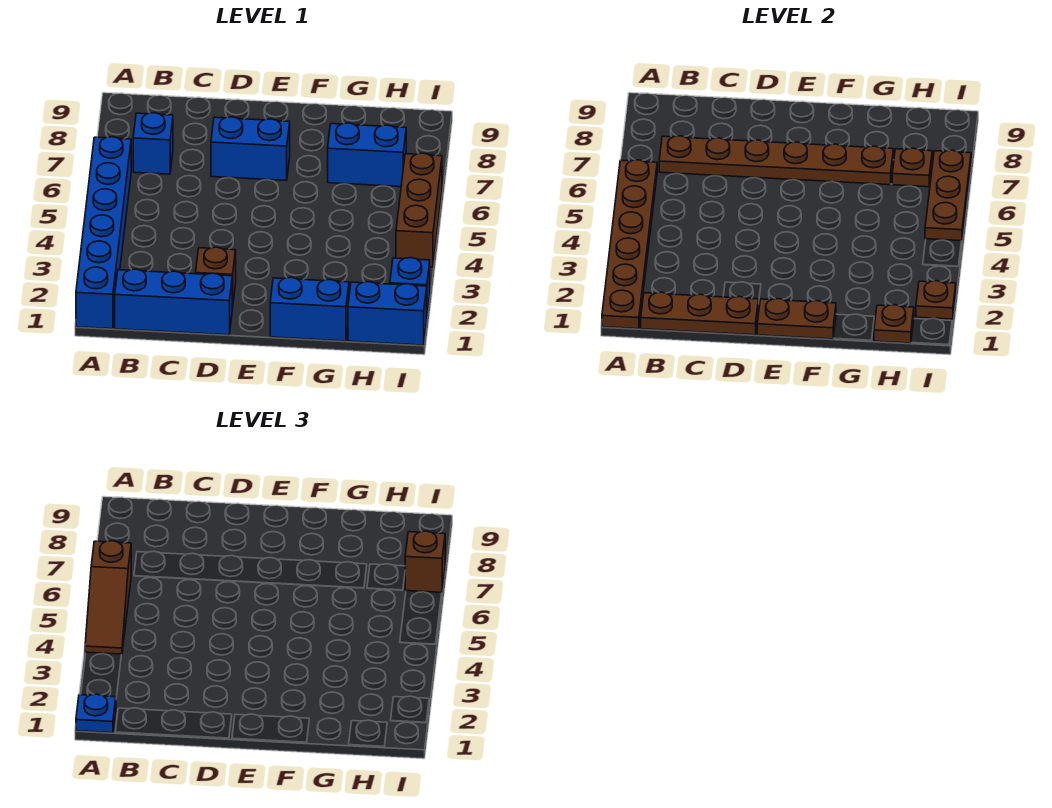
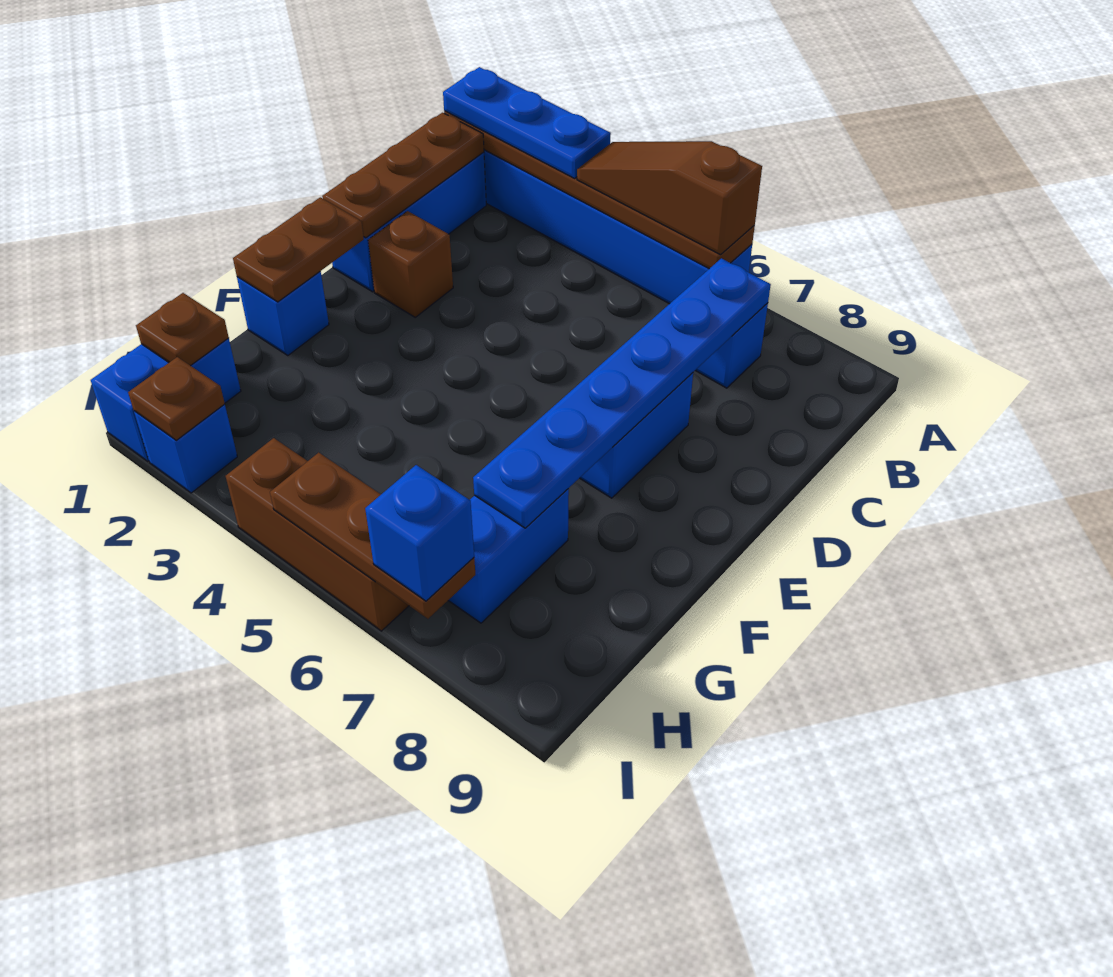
blue 1x1 plate [76,694,116,733] -> blue 1x3 plate [443,67,611,178]
brown 1x6 plate [659,136,893,185] -> blue 1x6 plate [473,258,771,528]
blue 1x2 brick [270,277,349,341] -> blue 1x1 brick [237,272,329,356]
brown 1x1 plate [892,148,932,187] -> none
brown 1x1 brick [405,531,445,592] -> blue 1x1 brick [365,465,474,601]

